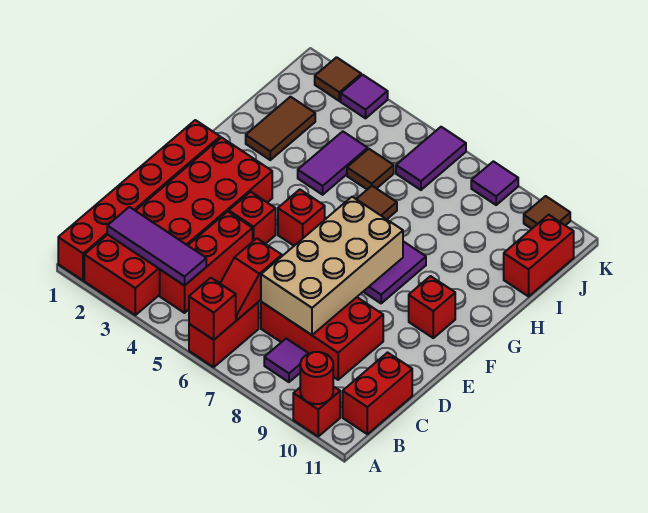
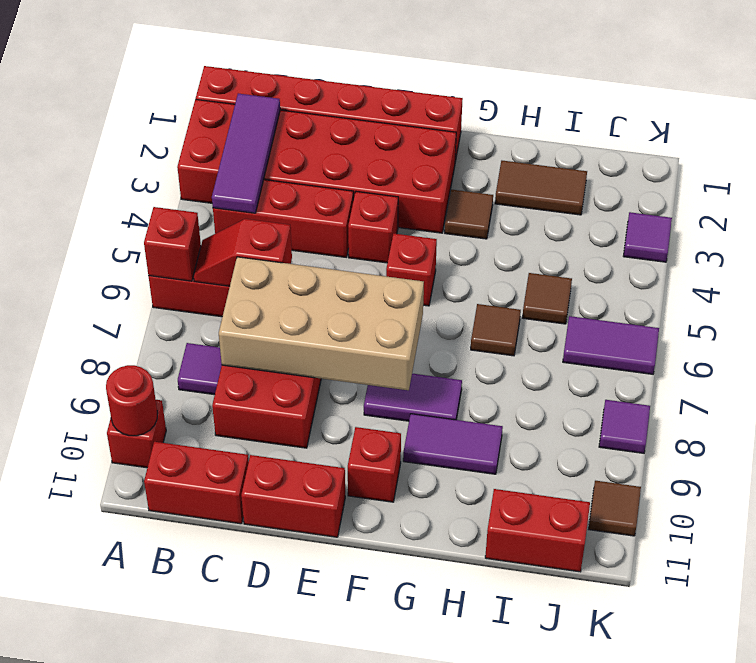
none -> red 1x2 brick [241,455,345,537]
purple 1x2 tile [298,131,368,195] -> purple 1x2 tile moved to [403,414,503,474]
brown 1x1 tile [315,57,361,101] -> brown 1x1 tile moved to [445,190,493,239]

